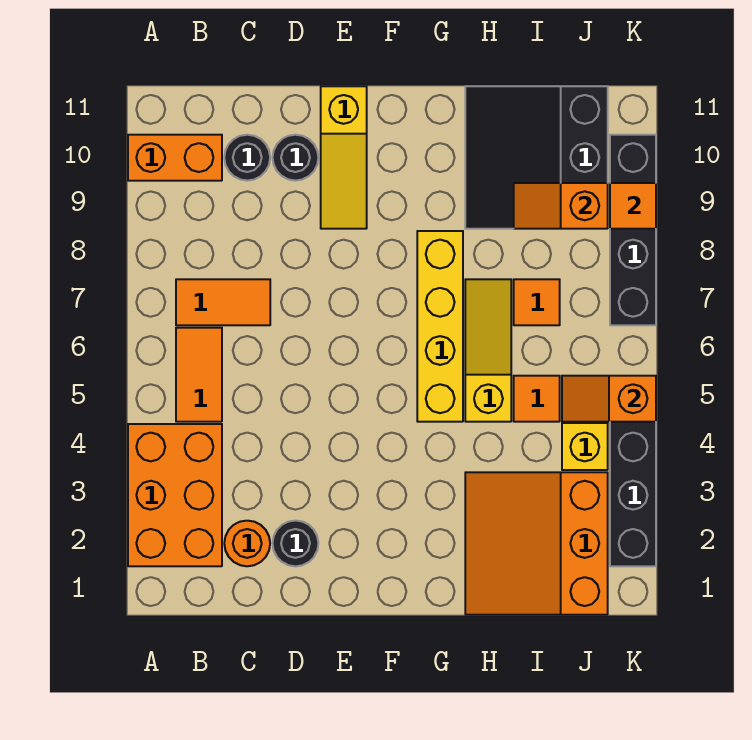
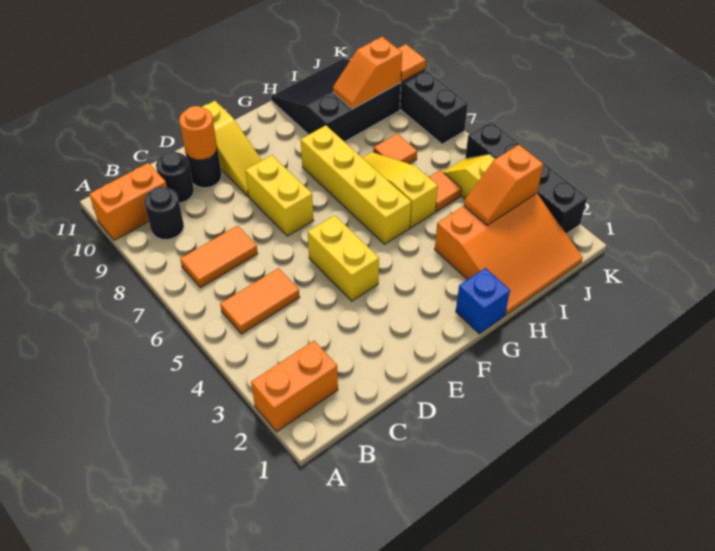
orange 2x3 brick [128,424,222,566] -> orange 1x2 brick [251,341,338,432]
orange 1x2 tile [176,328,222,422] -> orange 1x2 tile turned to [220,268,300,334]
orange 1x1 round brick [224,521,270,566] -> orange 1x1 round brick moved to [179,106,217,160]
black 1x1 round brick [273,521,318,566] -> black 1x1 round brick moved to [144,187,184,240]
none -> yellow 1x2 brick [308,215,379,301]
none -> yellow 1x2 brick [245,155,314,236]
none -> blue 1x1 brick [456,268,510,334]
orange 3x3 slope [465,472,608,615] -> orange 3x3 slope turned to [435,193,583,315]
black 3x3 slope [465,86,608,229] -> black 3x3 slope turned to [271,59,401,142]
orange 1x2 slope [562,376,656,422] -> orange 1x2 slope moved to [464,145,543,225]

